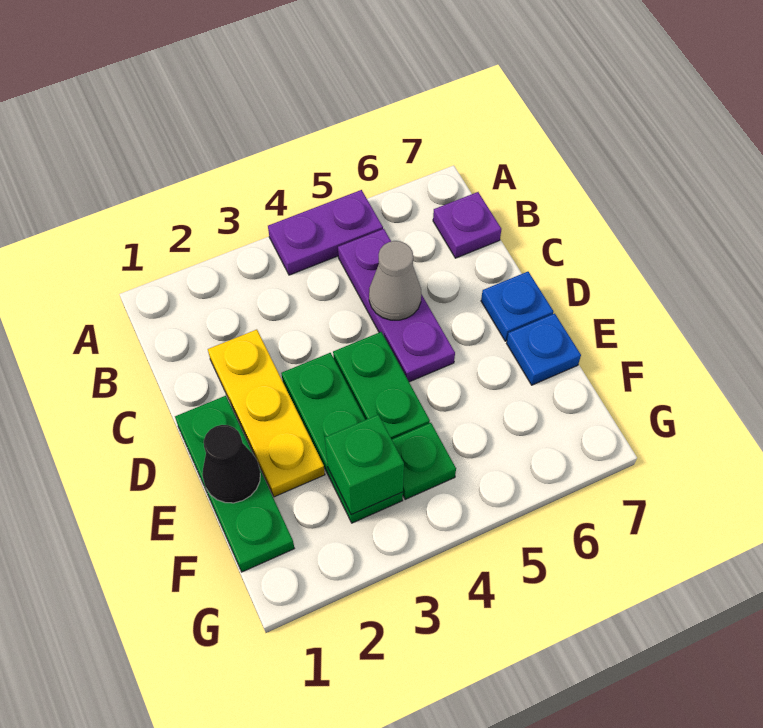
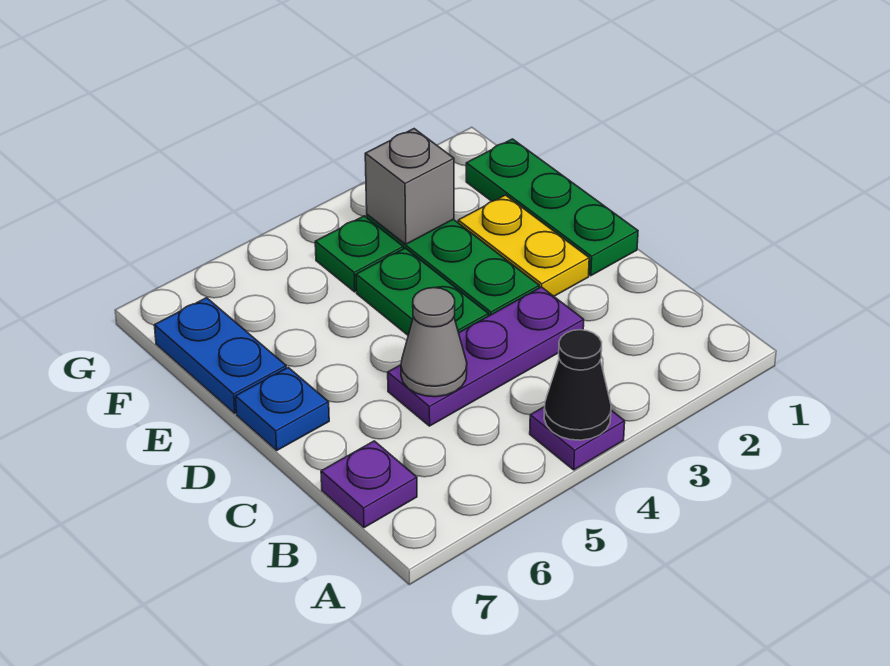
purple 1x2 plate [268,190,383,275] -> purple 1x1 plate [530,407,625,470]
purple 1x3 plate [338,229,455,382] -> purple 1x3 plate turned to [388,287,584,426]
yellow 1x3 plate [208,330,325,497] -> yellow 1x2 plate [458,195,589,296]
black 1x1 cone [202,425,260,503] -> black 1x1 cone moved to [544,330,611,440]
blue 1x1 plate [507,314,581,385] -> blue 1x2 plate [154,298,286,413]
green 1x1 brick [325,415,404,515] -> grey 1x1 brick [365,129,454,244]

